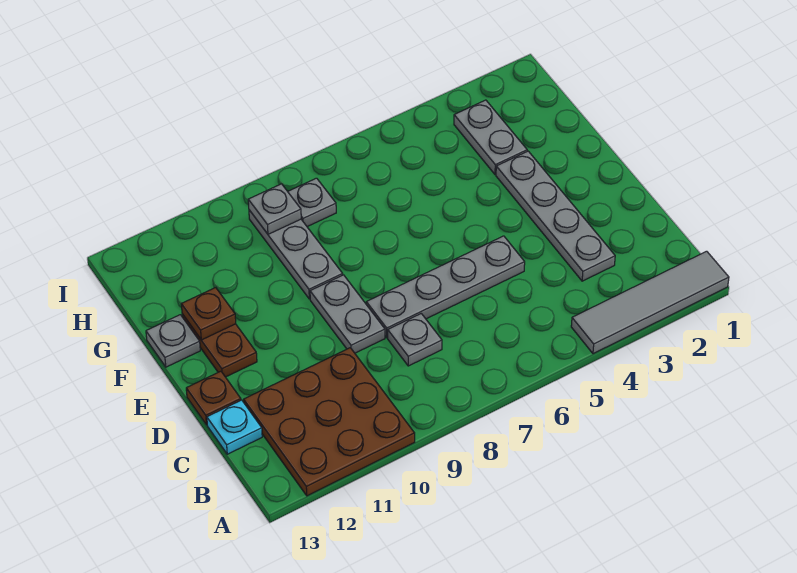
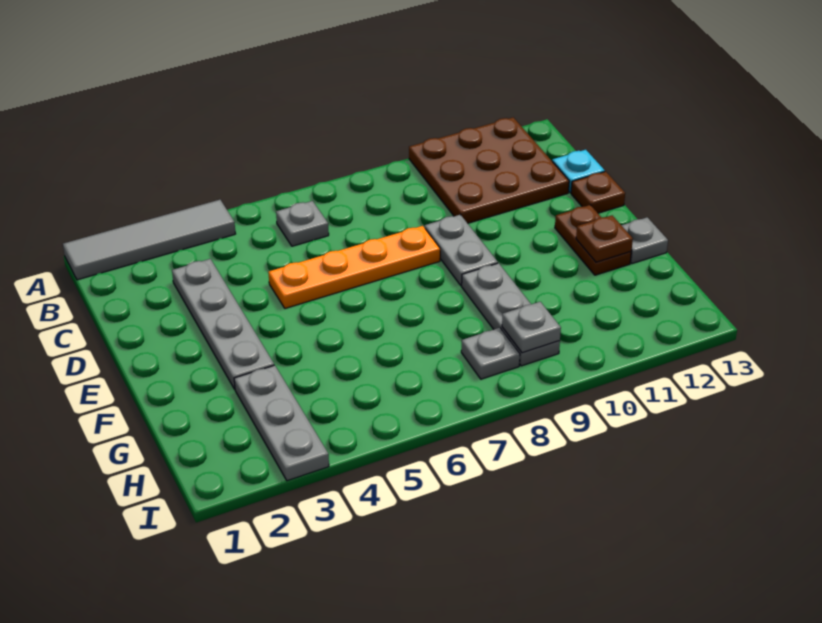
grey 1x1 plate [388,314,442,366] -> grey 1x1 plate moved to [276,201,329,246]
grey 1x4 plate [366,236,525,338] -> orange 1x4 plate [268,226,440,308]
grey 1x2 plate [454,100,527,174] -> grey 1x3 plate [234,365,329,481]

